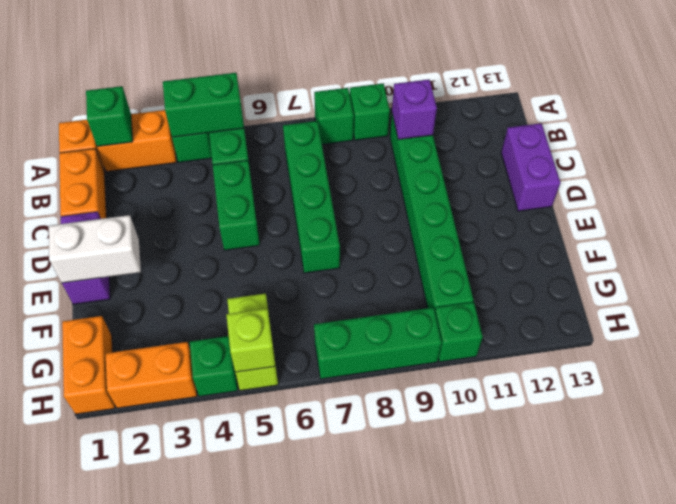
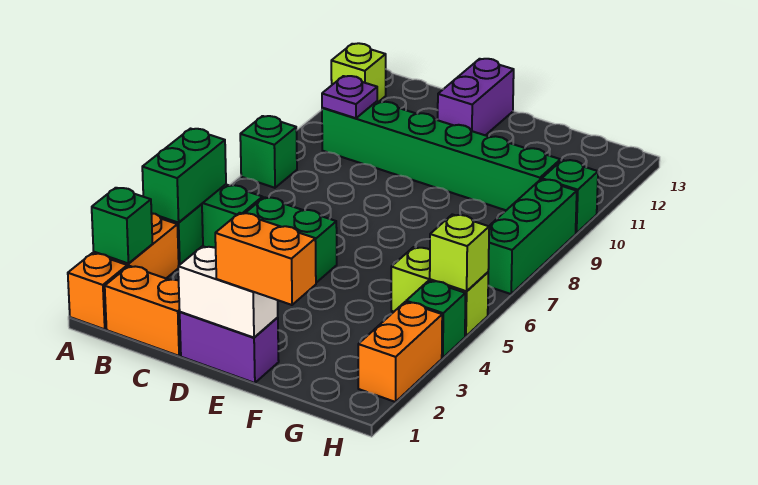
green 1x1 brick [350,84,390,140] -> none
none -> lime 1x1 brick [331,43,386,102]
green 1x4 brick [283,121,340,273] -> none
purple 1x1 brick [392,79,437,139] -> purple 1x1 plate [322,76,377,118]
purple 1x2 brick [501,123,560,211] -> purple 1x2 brick turned to [438,59,514,135]
white 1x2 brick [49,215,141,283] -> white 1x2 brick turned to [178,246,278,338]
orange 1x2 brick [62,316,115,414] -> orange 1x2 brick moved to [215,213,316,305]

